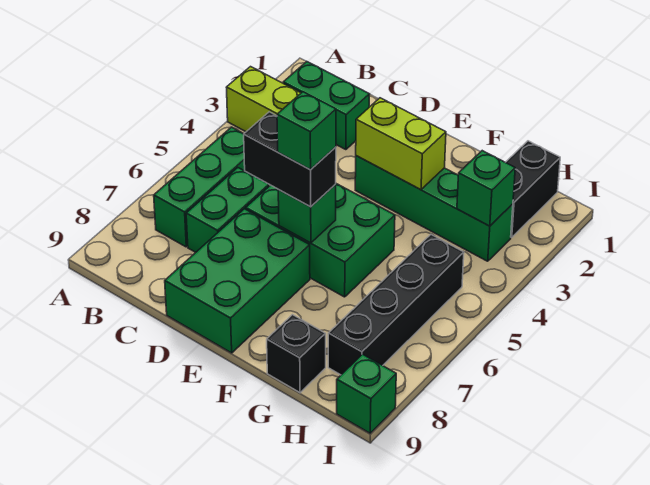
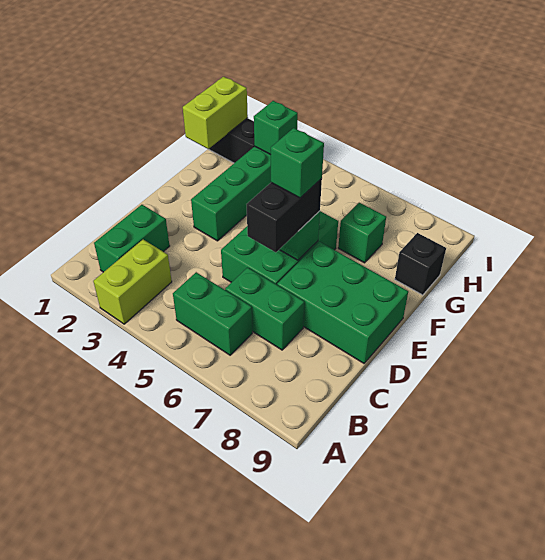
green 1x3 brick [154,127,245,247] -> green 1x2 brick [173,272,252,355]
lime 1x2 brick [356,98,446,189] -> lime 1x2 brick moved to [183,77,248,149]
black 1x4 brick [328,235,464,375] -> none
green 1x1 brick [337,354,396,433] -> green 1x1 brick moved to [338,203,386,263]

